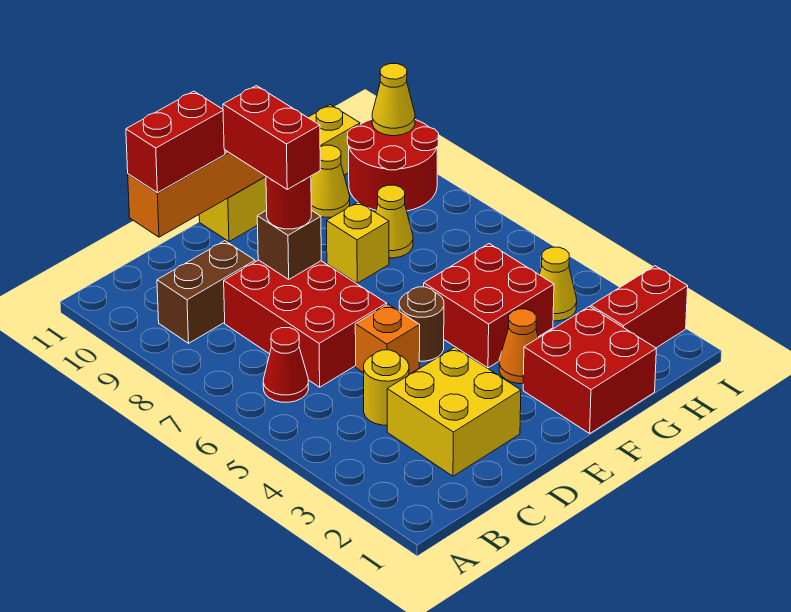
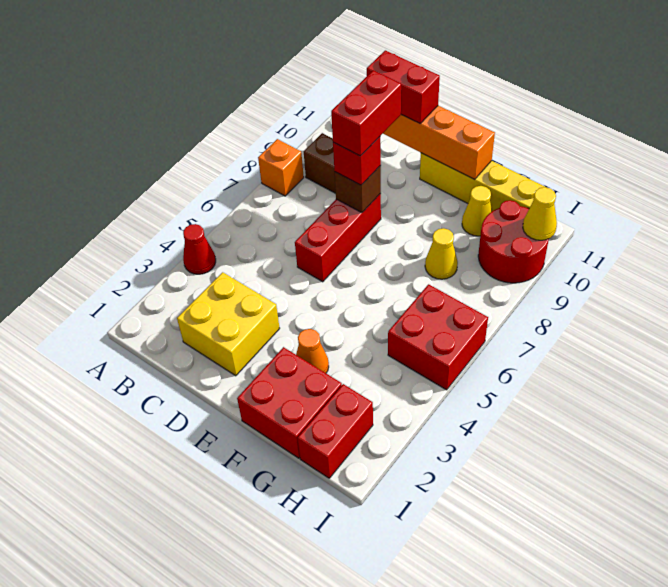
red 1x1 cone [263,328,308,402] -> red 1x1 cone moved to [183,224,216,274]
yellow 1x1 round brick [364,350,409,425] -> none
red 2x3 brick [224,260,387,387] -> red 1x3 brick [295,194,381,282]
orange 1x1 brick [355,304,420,374] -> orange 1x1 brick moved to [258,139,304,196]
red 1x1 round brick [266,176,311,229] -> red 1x1 brick [333,137,381,185]
brown 1x1 round brick [399,287,444,361] -> none
red 2x2 brick [424,244,554,368] -> red 2x2 brick moved to [388,284,488,390]
yellow 1x1 brick [327,202,389,283] -> none
red 1x2 brick [591,266,688,348] -> red 1x2 brick turned to [298,384,373,478]
yellow 1x1 cone [539,247,577,321] -> none

